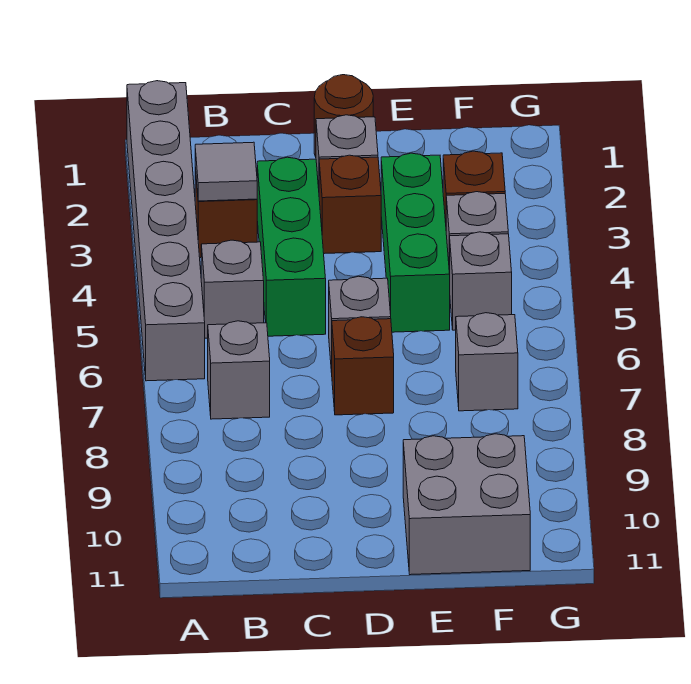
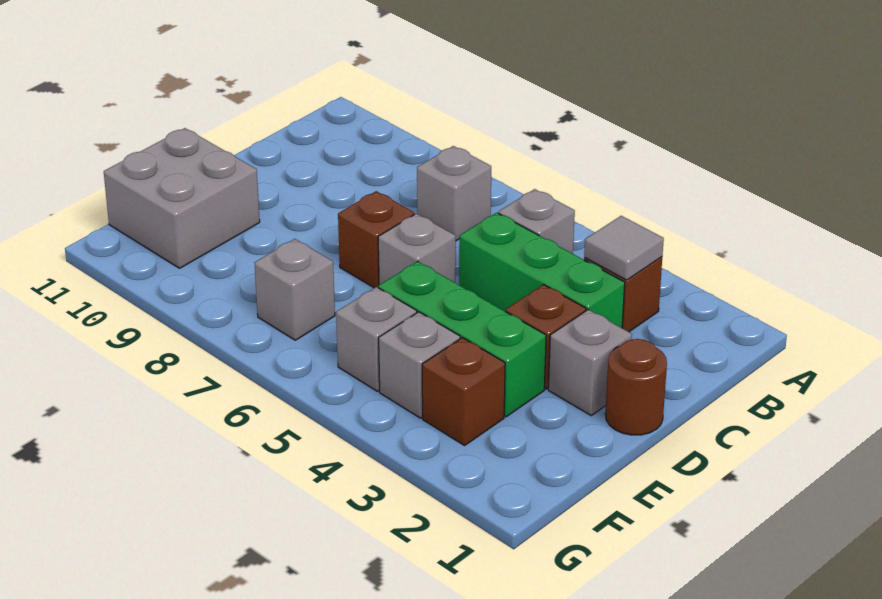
grey 1x6 brick [127,81,205,381] -> none

